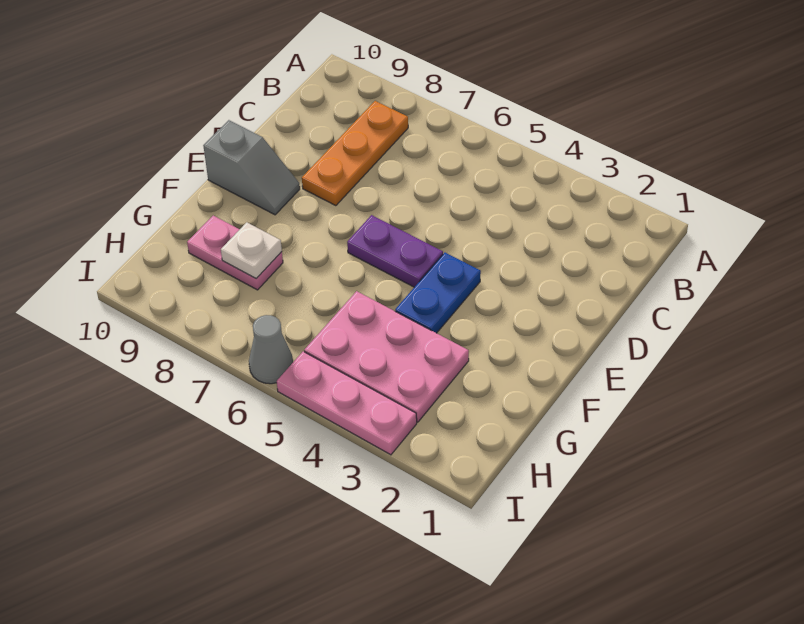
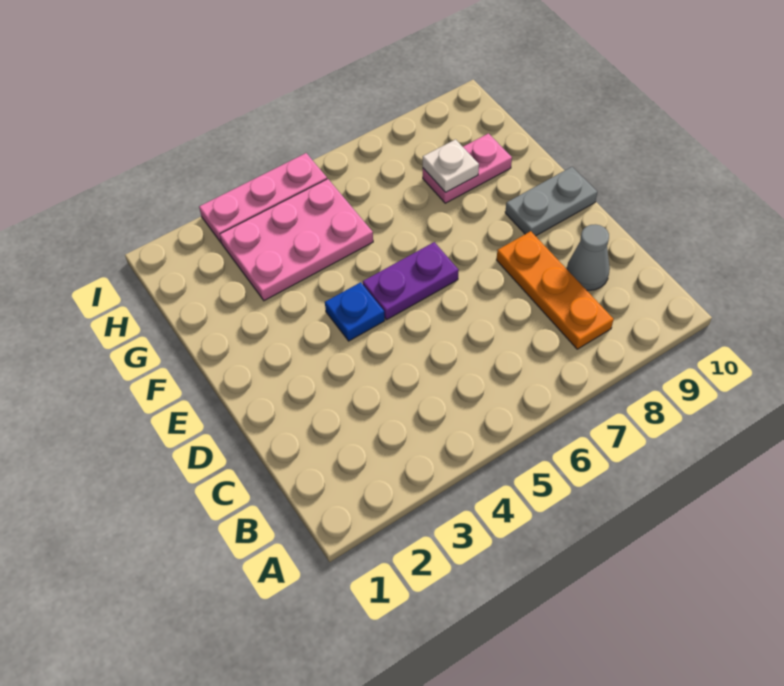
blue 1x2 plate [395,253,481,333] -> blue 1x1 plate [325,282,385,341]
grey 1x2 slope [203,120,300,215] -> grey 1x2 plate [505,167,597,236]
grey 1x1 cone [249,315,293,384] -> grey 1x1 cone moved to [567,224,610,290]

